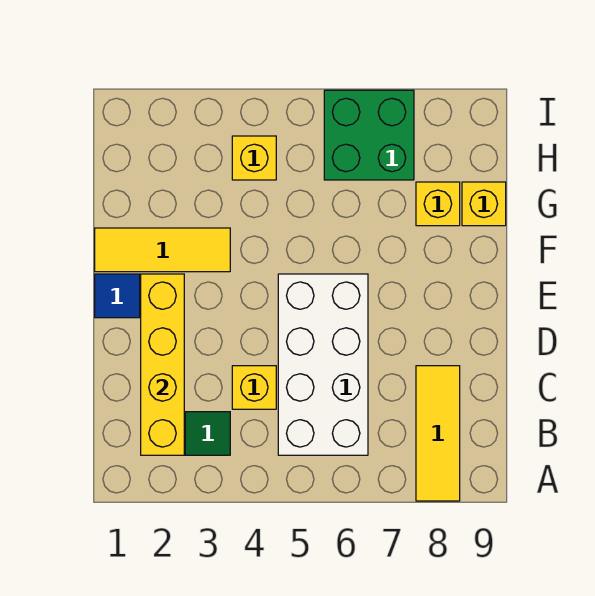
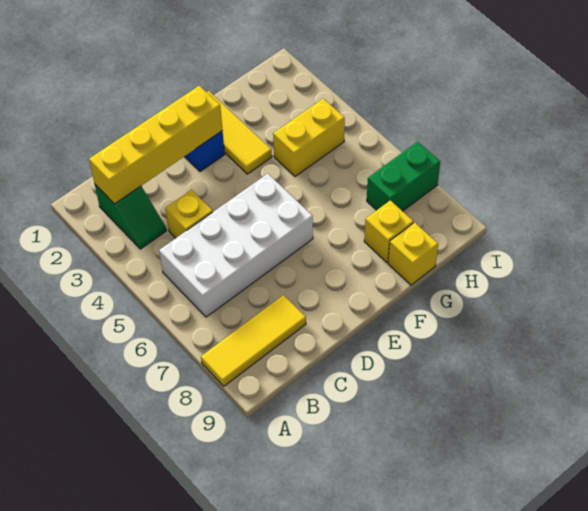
yellow 1x1 brick [232,136,276,180] -> yellow 1x2 brick [273,98,345,176]
green 2x2 brick [324,90,414,180] -> green 1x2 brick [367,142,440,211]

